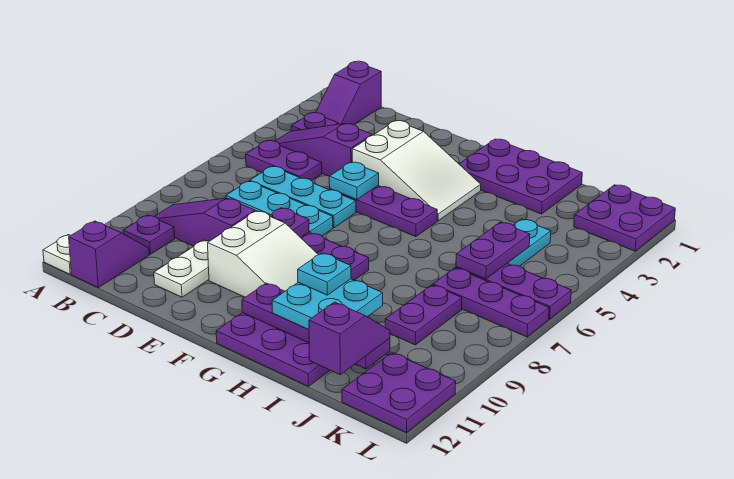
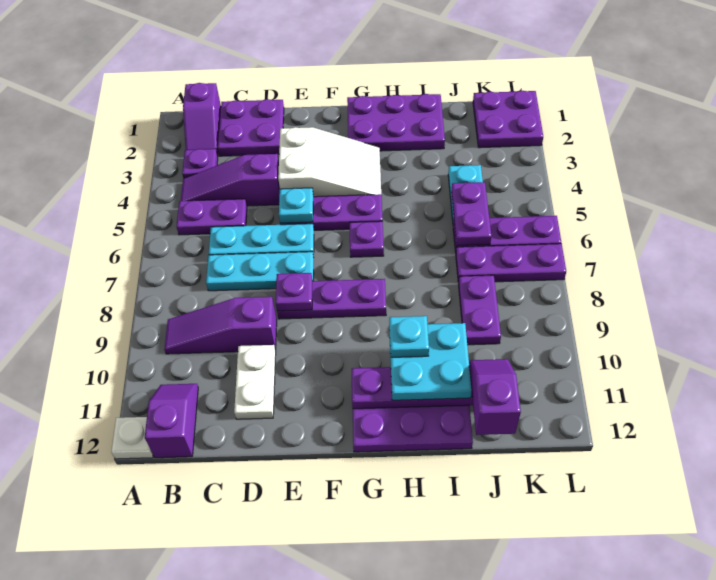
purple 1x1 plate [123,215,175,254] -> purple 1x1 plate moved to [350,221,384,257]
white 2x3 slope [208,211,318,297] -> none
purple 2x2 plate [342,352,456,433] -> purple 2x2 plate moved to [218,99,284,156]

